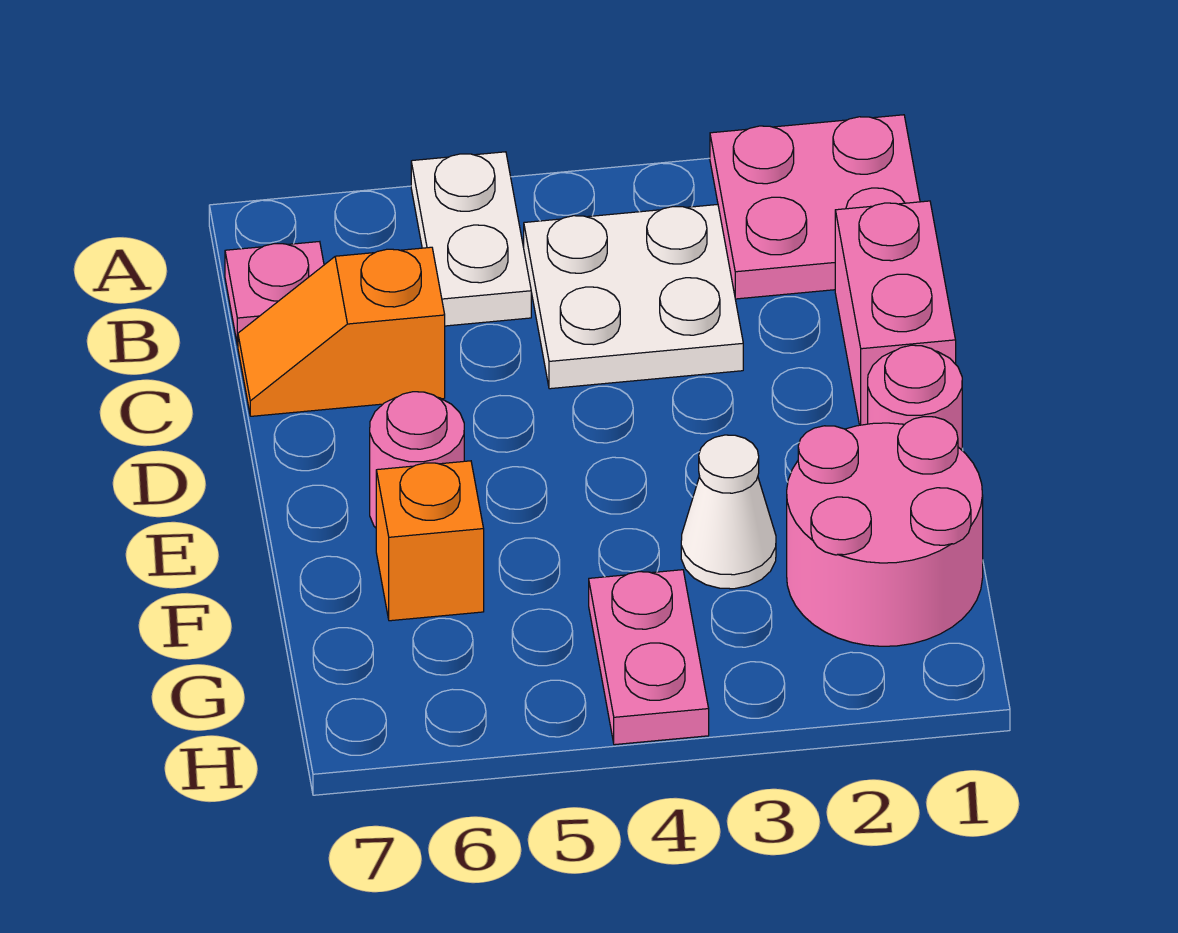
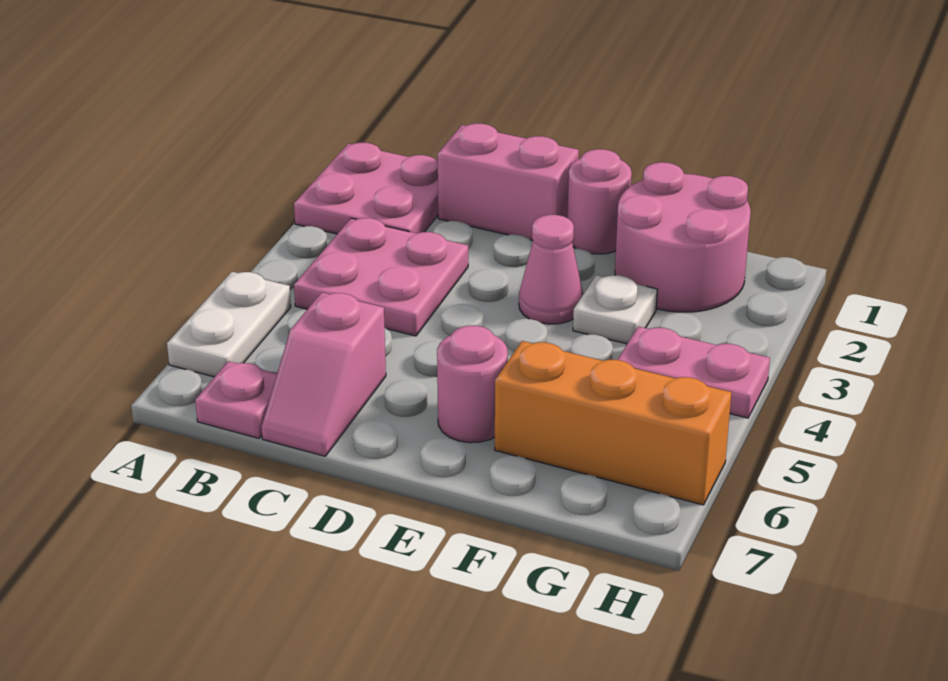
white 1x2 plate [411,152,531,326] -> white 1x2 plate turned to [167,272,291,377]
white 2x2 plate [524,205,743,389] -> pink 2x2 plate [294,218,468,336]
orange 1x2 slope [238,247,445,416] -> pink 1x2 slope [261,292,386,456]
none -> pink 1x1 cone [519,215,583,324]
white 1x1 cone [681,435,776,589] -> white 1x1 plate [573,275,657,344]
orange 1x1 brick [376,461,484,621] -> orange 1x3 brick [495,341,731,505]

